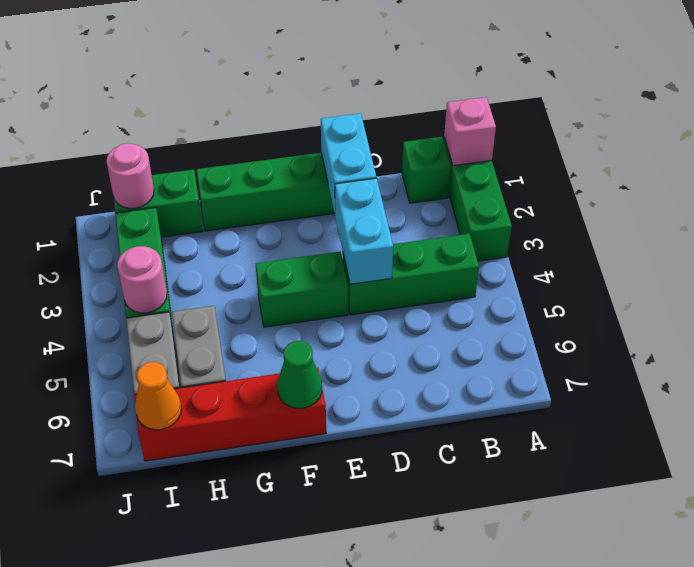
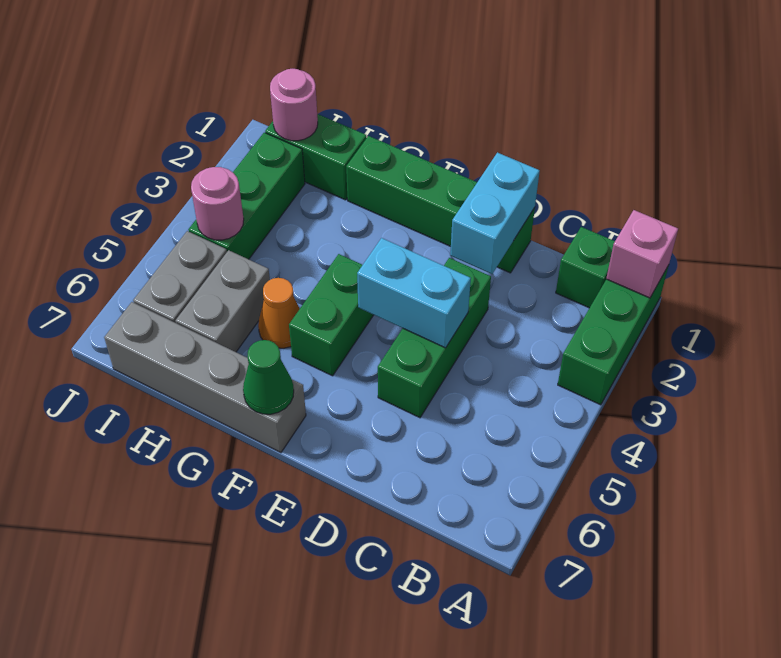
green 1x3 brick [343,234,479,315] -> green 1x3 brick turned to [378,258,491,418]
cyan 1x2 brick [335,178,393,284] -> cyan 1x2 brick turned to [357,238,471,348]
green 1x2 brick [256,252,348,327] -> green 1x2 brick turned to [289,254,373,376]
red 1x4 brick [134,368,326,461] -> grey 1x4 brick [104,302,306,452]
orange 1x1 cone [135,362,181,430] -> orange 1x1 cone moved to [258,278,300,348]

